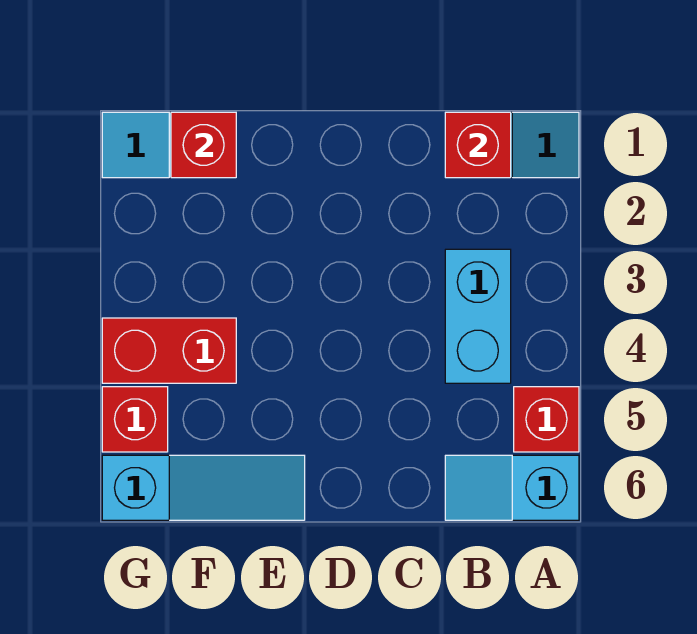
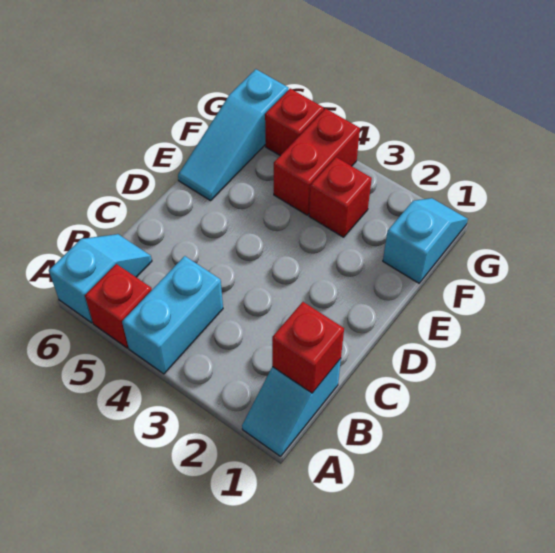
cyan 1x2 brick [445,249,511,383] -> cyan 1x2 brick turned to [122,256,223,374]
red 1x1 brick [171,112,236,178] -> red 1x1 brick moved to [309,157,372,237]

